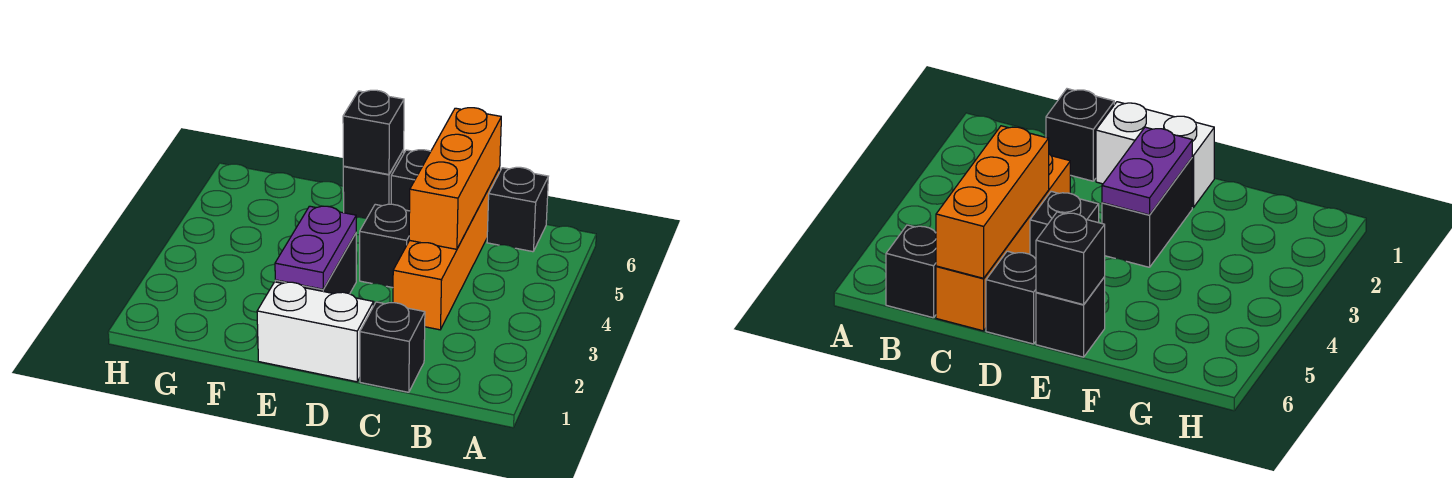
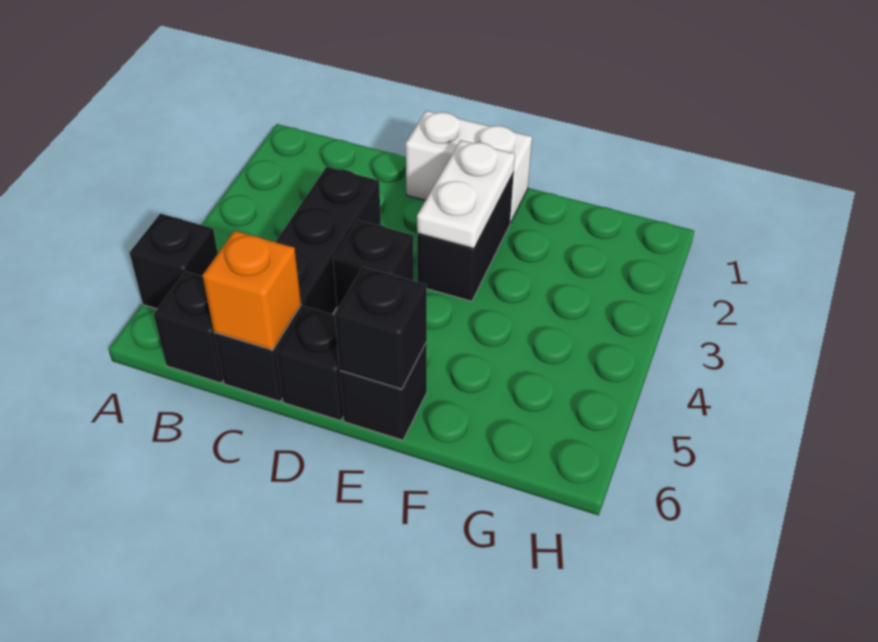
black 1x1 brick [360,302,425,392] -> black 1x1 brick moved to [130,213,218,309]
orange 1x4 brick [393,168,500,330] -> black 1x4 brick [214,167,381,401]
orange 1x3 brick [409,108,501,249] -> orange 1x1 brick [202,231,301,350]
purple 1x2 plate [275,206,356,289] -> white 1x2 plate [417,140,515,249]

